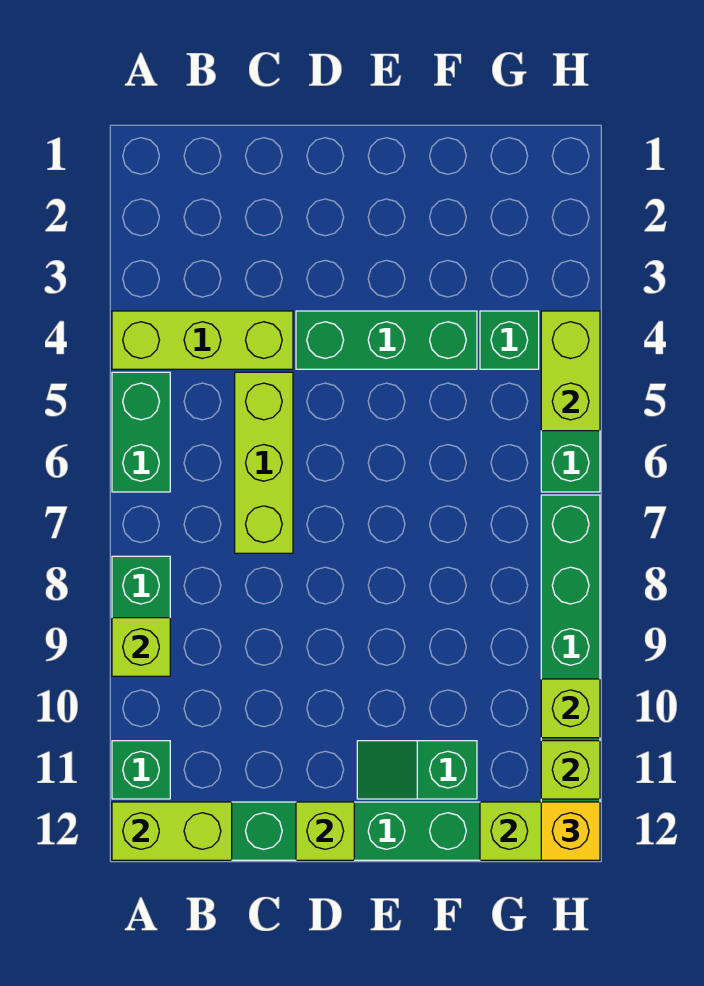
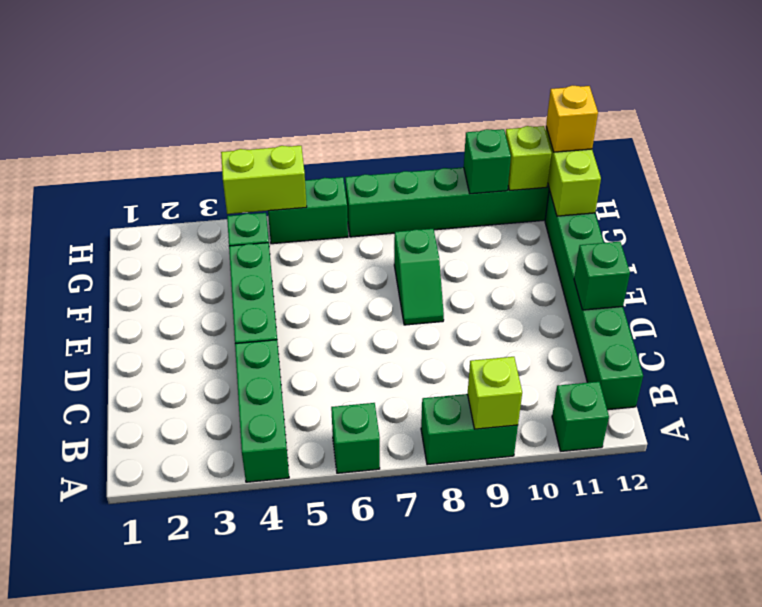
lime 1x3 brick [112,311,293,369] -> green 1x3 brick [235,340,289,482]
green 1x2 brick [112,372,170,492] -> green 1x1 brick [331,403,380,473]
lime 1x2 brick [112,802,232,860] -> none
lime 1x3 brick [235,372,293,553] -> none
lime 1x1 brick [296,802,354,860] -> green 1x1 brick [574,242,630,310]
green 1x2 slope [357,741,477,799] -> green 1x2 slope moved to [394,229,444,325]
lime 1x1 brick [541,679,600,738] -> green 1x1 brick [464,129,511,194]

